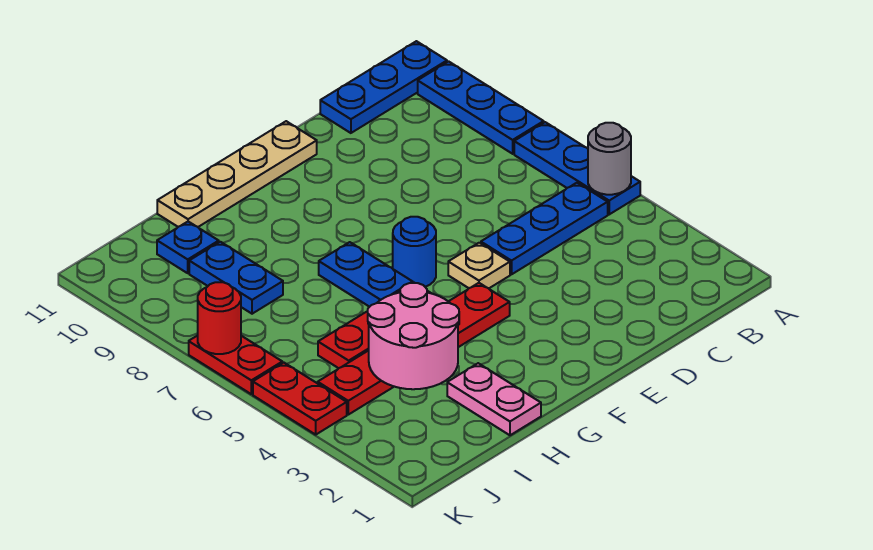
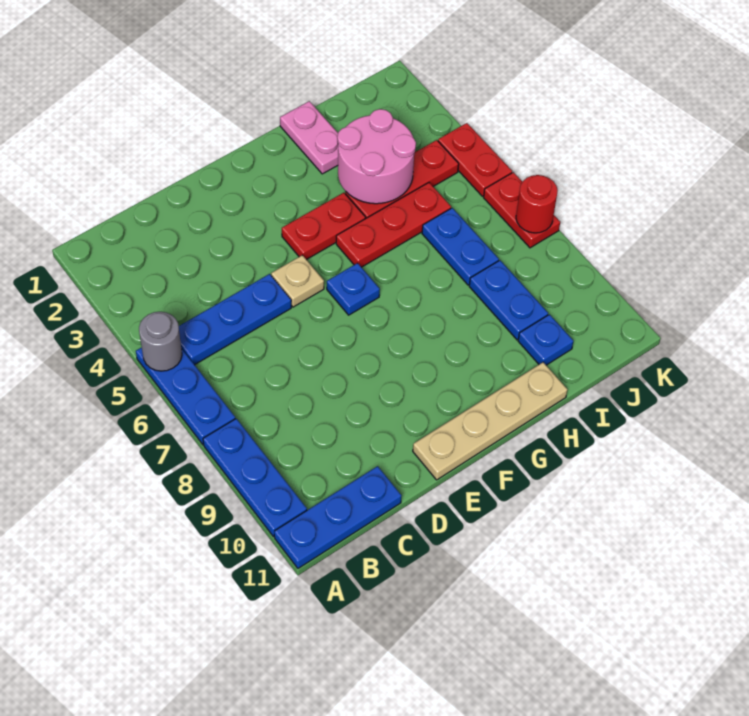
blue 1x1 round brick [393,217,436,287] -> blue 1x1 plate [327,263,380,315]
blue 1x2 plate [319,242,413,307] -> blue 1x2 plate moved to [422,208,499,285]

